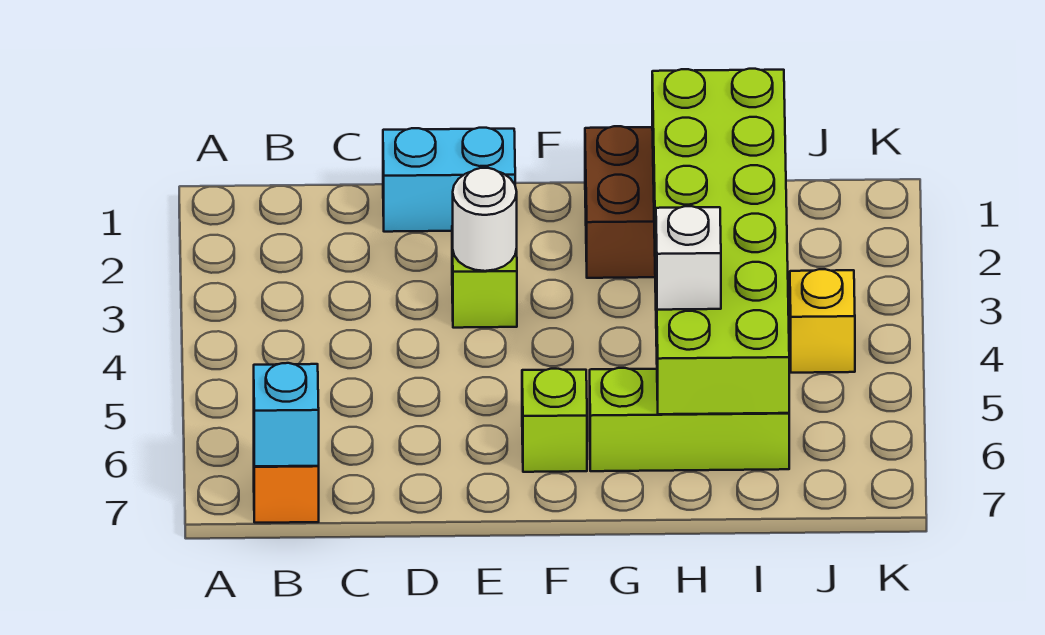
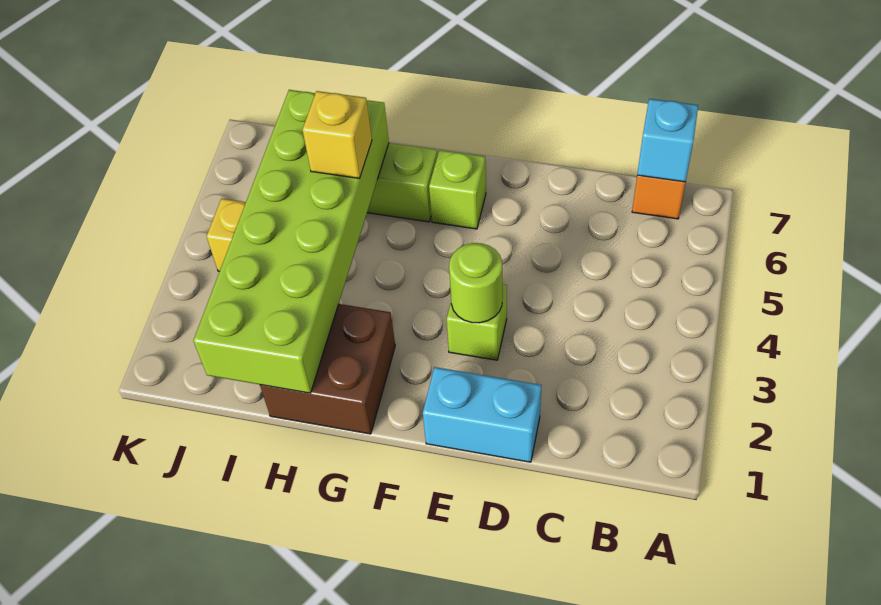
white 1x1 round brick [453,168,517,271] -> lime 1x1 round brick [449,243,502,323]
white 1x1 brick [656,206,721,310] -> yellow 1x1 brick [302,91,372,178]

